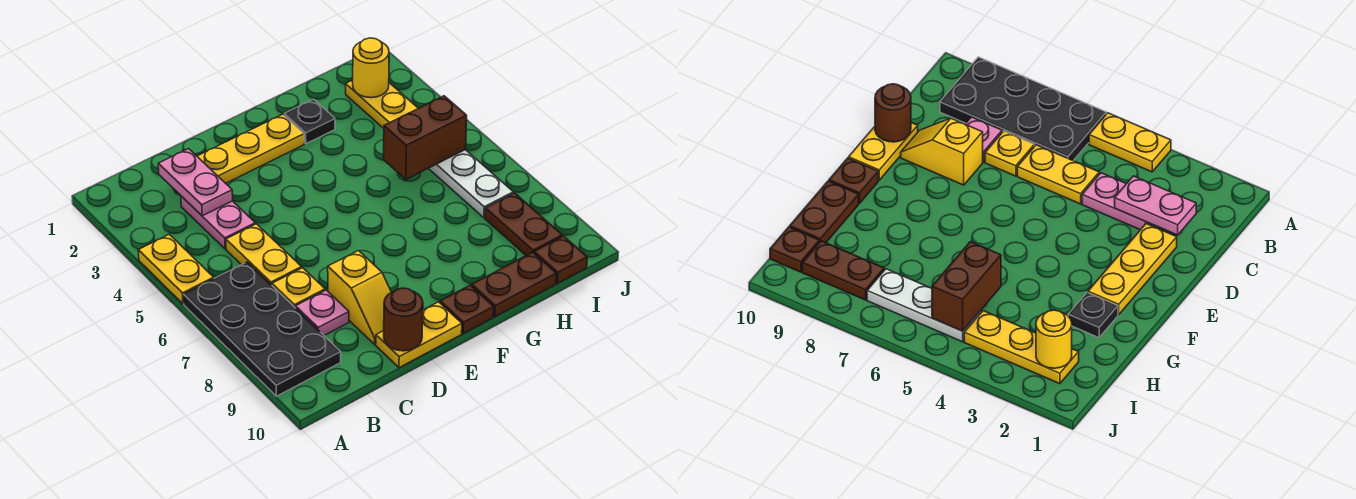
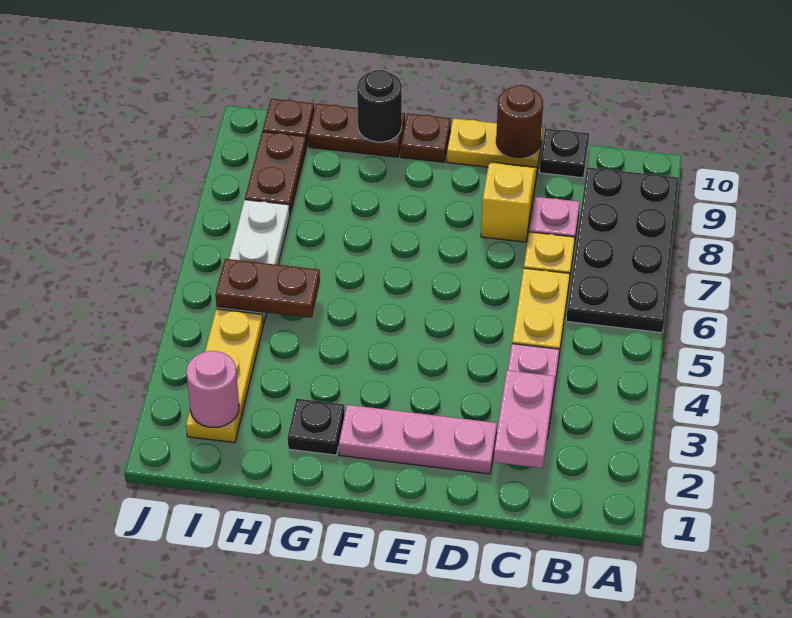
yellow 1x2 plate [138,234,214,304] -> none
none -> black 1x1 plate [539,129,589,178]
yellow 1x3 plate [197,114,304,183] -> pink 1x3 plate [339,405,497,474]
none -> black 1x1 round brick [357,70,402,142]
brown 1x2 brick [384,96,467,179] -> brown 1x2 plate [215,259,320,318]
yellow 1x1 round brick [353,38,389,98] -> pink 1x1 round brick [186,351,239,427]

